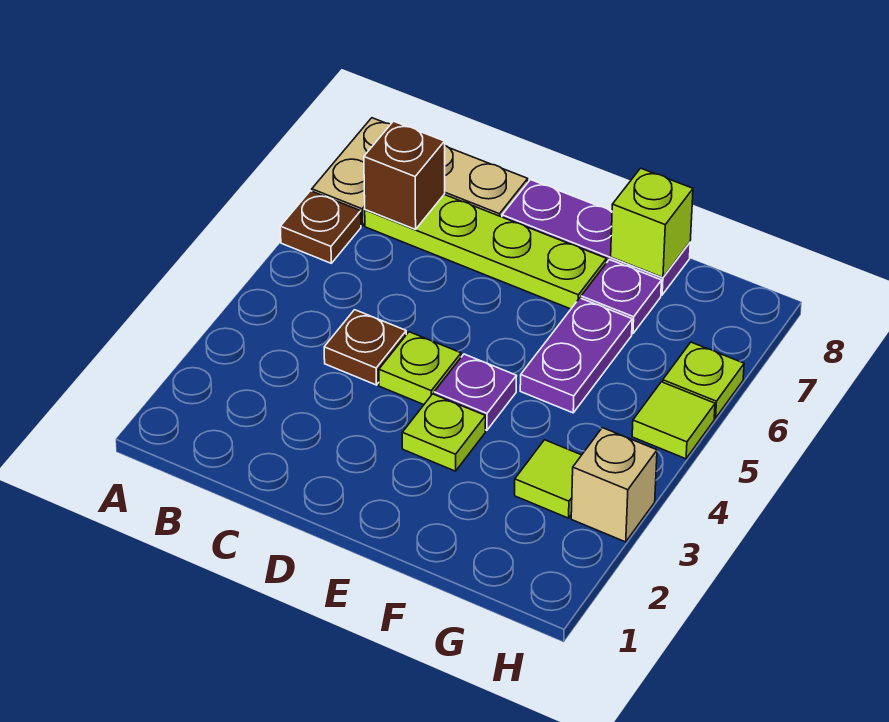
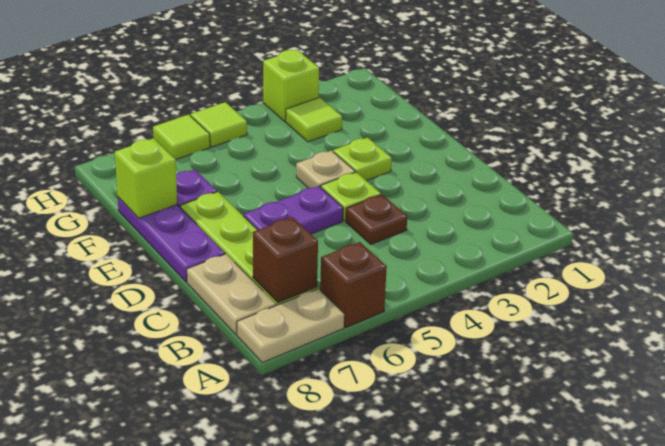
brown 1x1 plate [280,191,361,263] -> brown 1x1 brick [320,242,387,327]
purple 1x1 plate [434,354,517,430] -> tan 1x1 plate [296,151,355,188]
purple 1x2 plate [520,298,632,413] -> purple 1x2 plate moved to [244,186,343,234]
tan 1x1 brick [571,428,657,542] -> lime 1x1 brick [263,50,319,121]
lime 1x1 plate [663,342,744,418] -> lime 1x1 tile [153,115,210,159]

